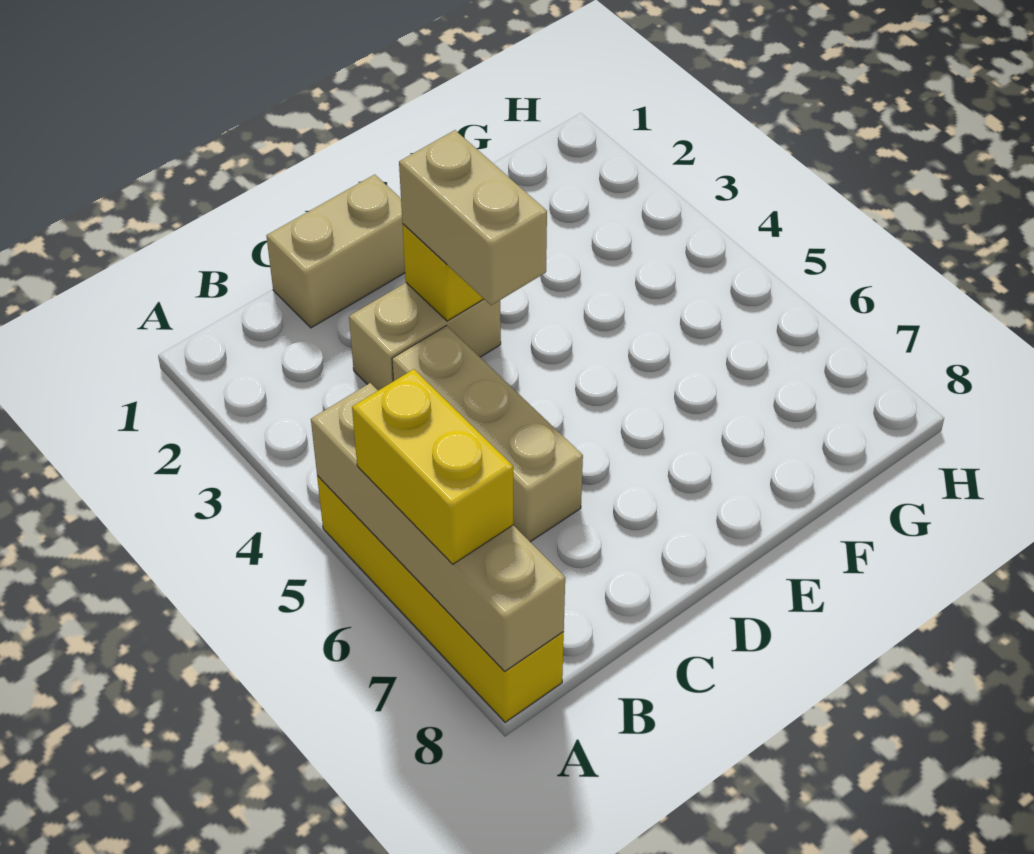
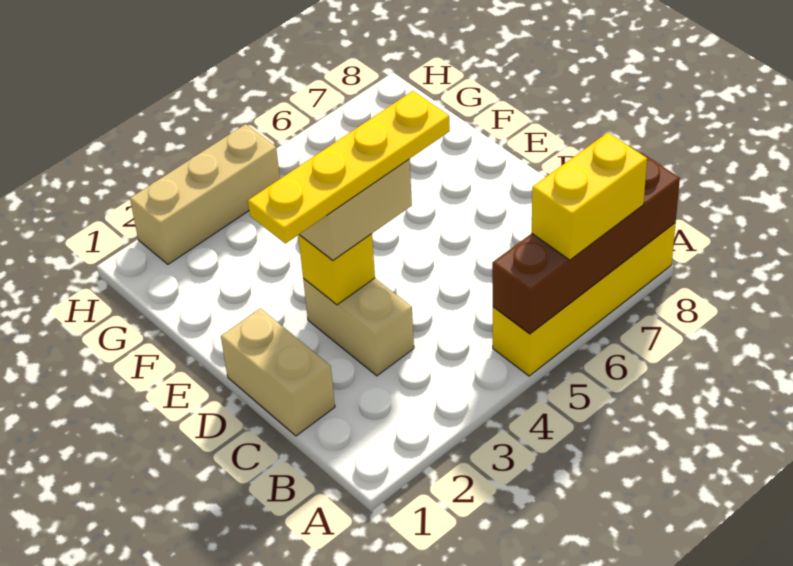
tan 1x4 brick [311,383,565,672] -> brown 1x4 brick [492,153,680,334]
tan 1x3 brick [392,326,583,542] -> tan 1x3 brick moved to [130,124,280,264]
none -> yellow 1x4 plate [248,91,450,243]

